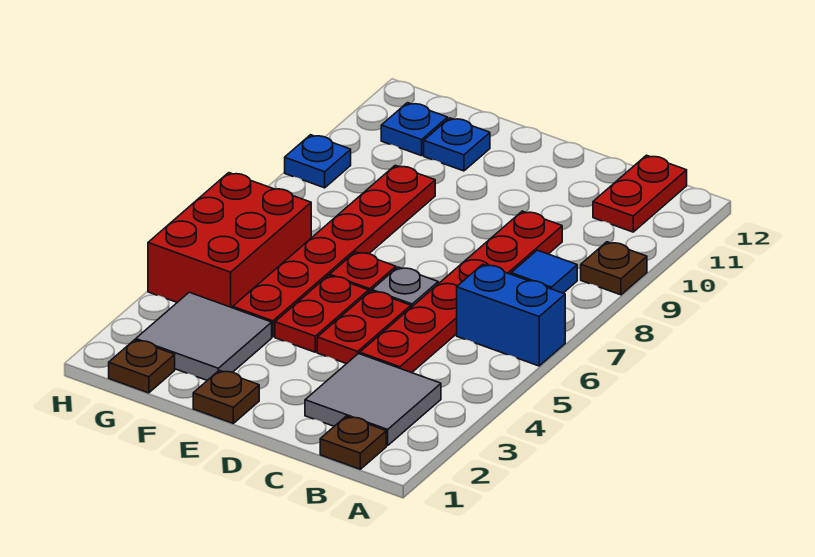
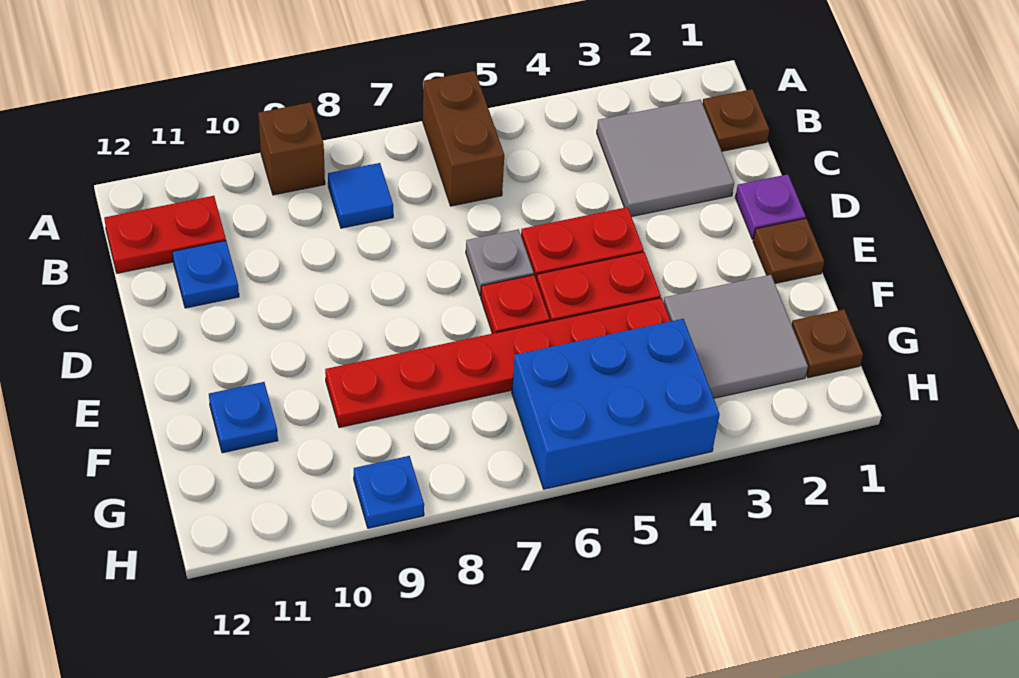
blue 1x2 brick [457,264,565,366] -> brown 1x2 brick [423,71,504,206]
brown 1x1 plate [581,242,647,295] -> brown 1x1 brick [258,102,325,195]
red 1x6 plate [360,211,562,373] -> none
none -> purple 1x1 plate [735,174,806,239]
red 2x3 brick [148,173,311,308] -> blue 2x3 brick [512,319,720,489]
blue 1x1 plate [381,103,448,156] -> blue 1x1 plate moved to [172,241,239,308]

